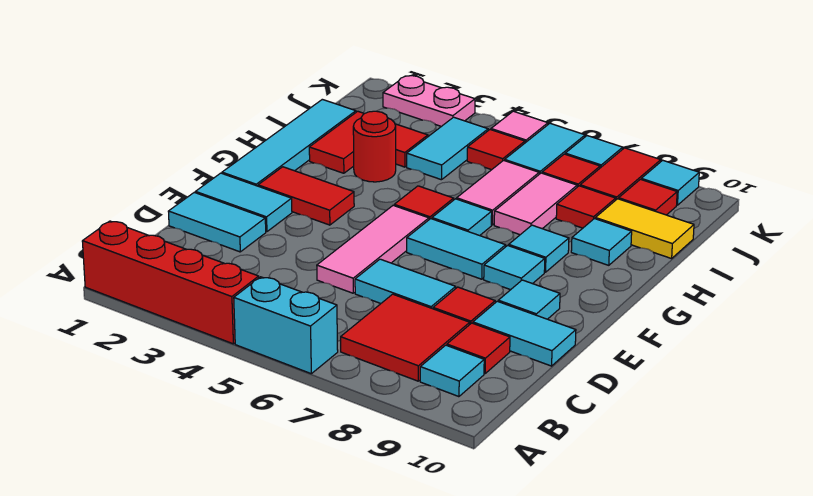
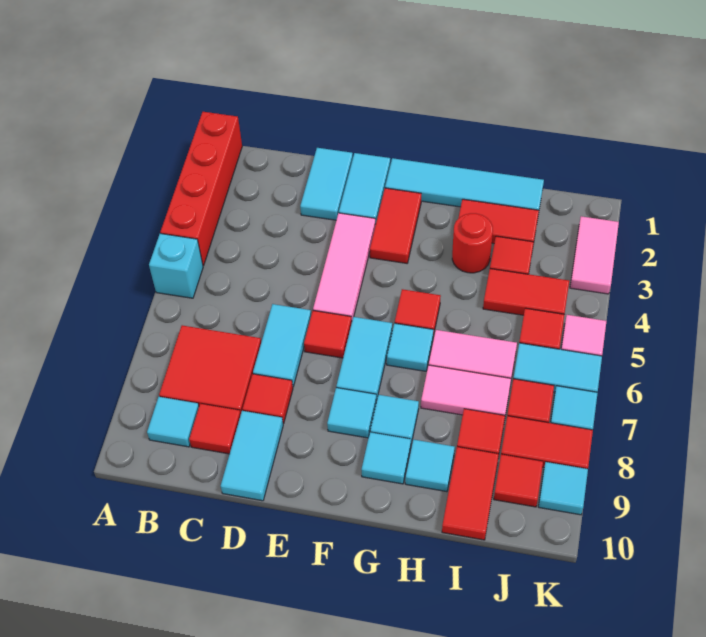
cyan 1x2 brick [234,277,338,374] -> cyan 1x1 brick [149,233,203,298]
pink 1x3 tile [317,205,429,293] -> pink 1x3 tile turned to [313,213,376,321]
none -> red 1x1 tile [304,311,352,358]
cyan 1x1 tile [498,280,560,319] -> cyan 1x1 tile moved to [361,432,411,484]
cyan 1x2 tile [407,117,488,180] -> red 1x2 tile [483,269,569,315]
yellow 1x2 tile [595,199,694,259] -> red 1x2 tile [442,447,499,540]
pink 1x2 plate [383,76,475,126] -> pink 1x2 tile [570,216,619,294]

